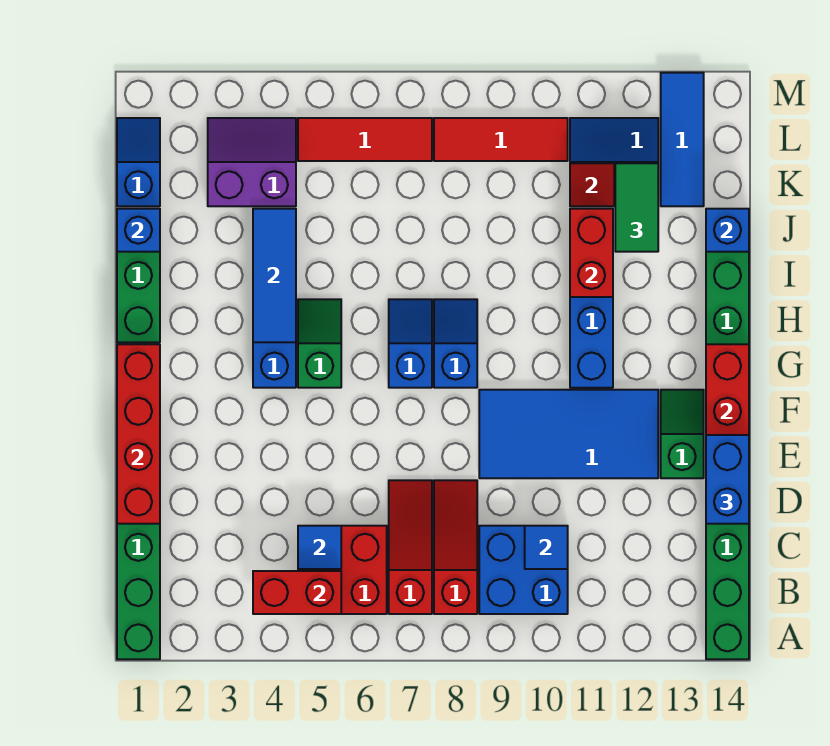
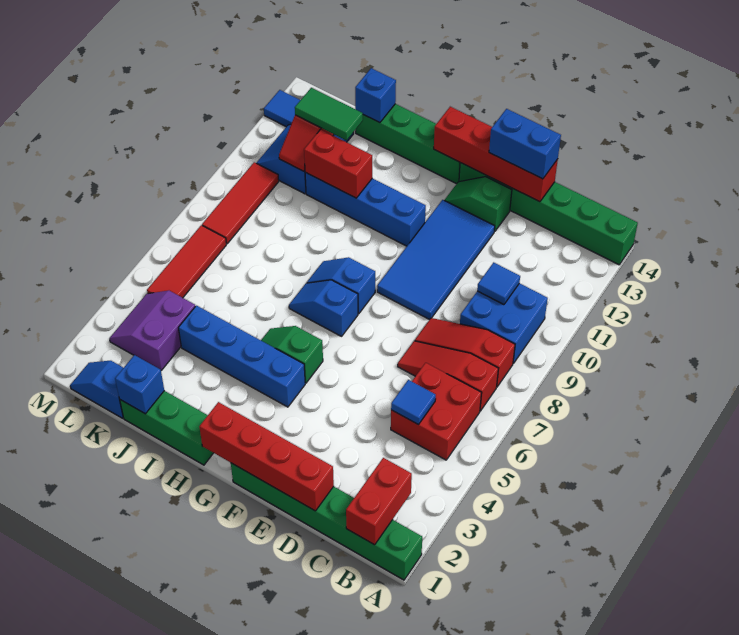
red 1x2 brick [253,571,341,614] -> red 1x2 brick moved to [346,458,412,545]
blue 1x3 tile [253,209,296,342] -> none

